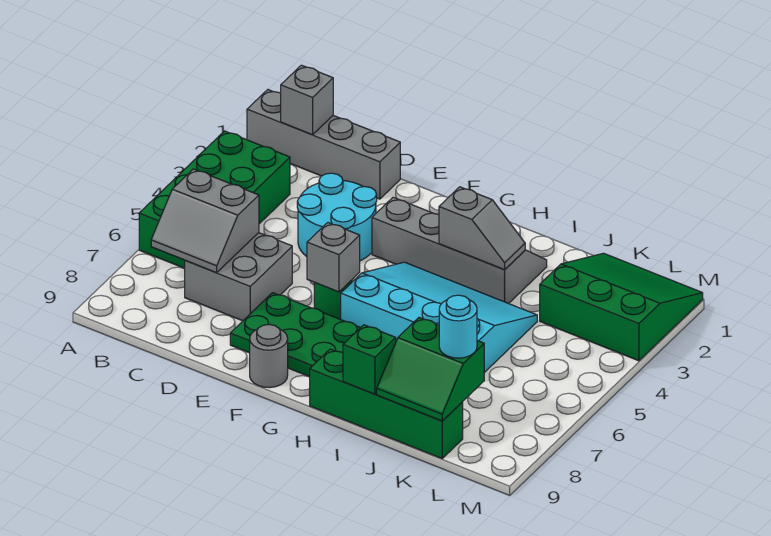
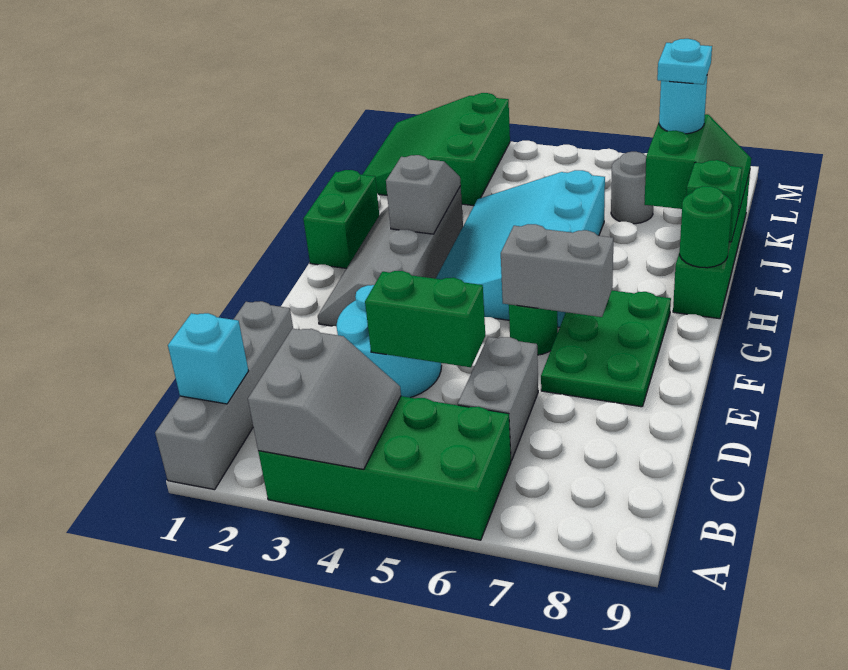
grey 1x1 brick [281,65,333,135] -> cyan 1x1 brick [168,313,248,404]
grey 2x2 slope [151,169,259,273] -> grey 2x2 slope moved to [248,329,401,469]
grey 2x2 brick [184,233,292,321] -> grey 1x2 brick [458,337,538,461]
none -> green 1x2 brick [365,271,485,367]
grey 1x1 brick [307,223,360,292] -> grey 1x2 brick [501,224,613,317]
grey 1x1 round brick [250,325,288,388] -> grey 1x1 round brick moved to [611,152,653,224]
none -> green 1x2 brick [303,170,379,268]
none -> green 1x1 round brick [680,186,732,268]
none -> cyan 1x1 plate [657,39,712,84]

